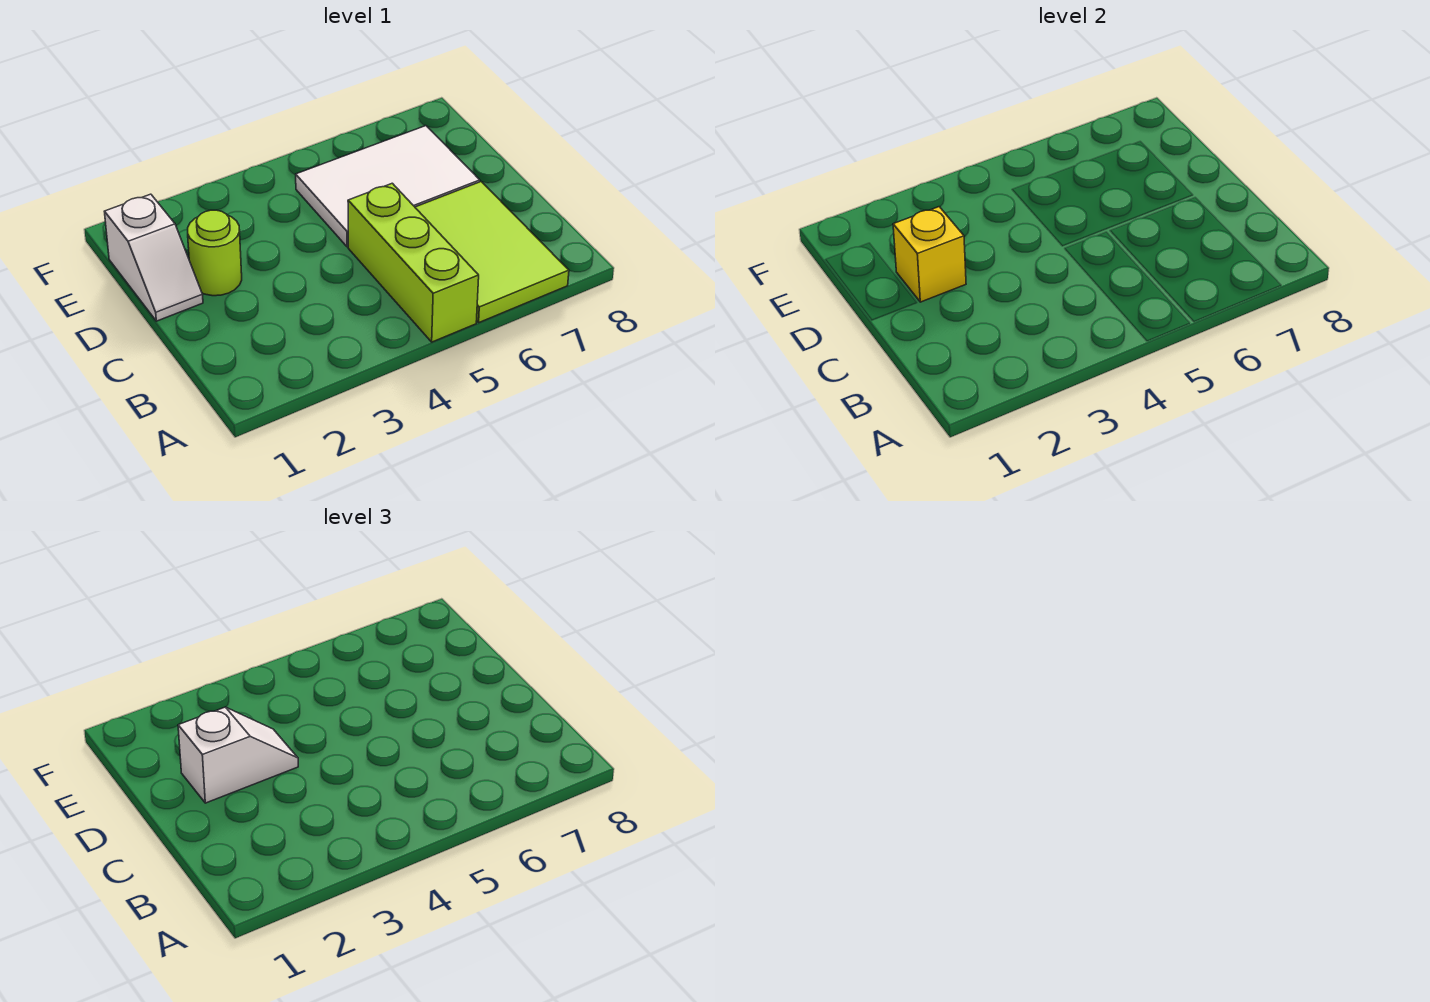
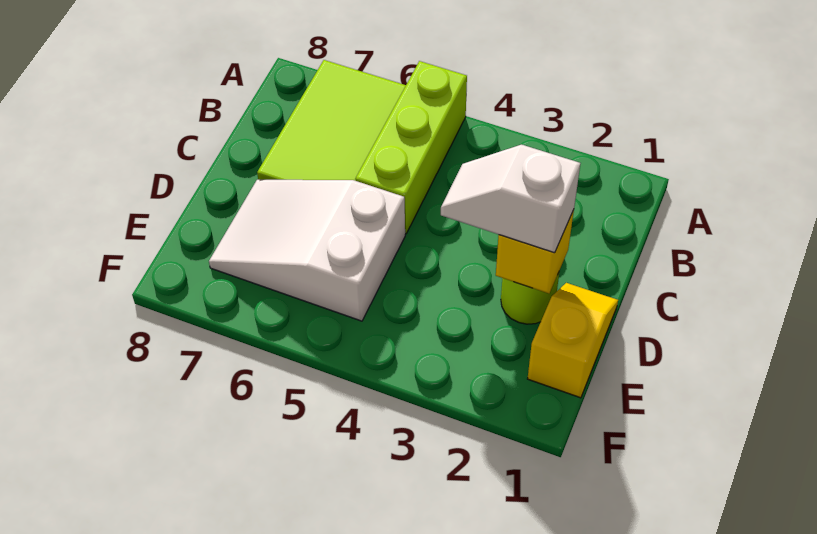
white 1x2 slope [104,194,203,321] -> yellow 1x2 slope [528,283,618,398]
white 2x3 tile [296,126,480,247] -> white 2x3 slope [209,180,405,321]

